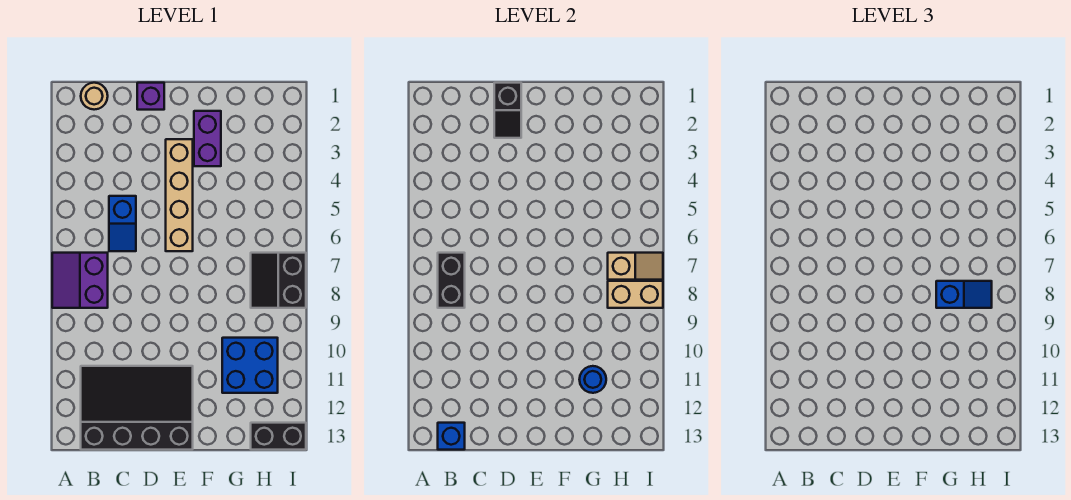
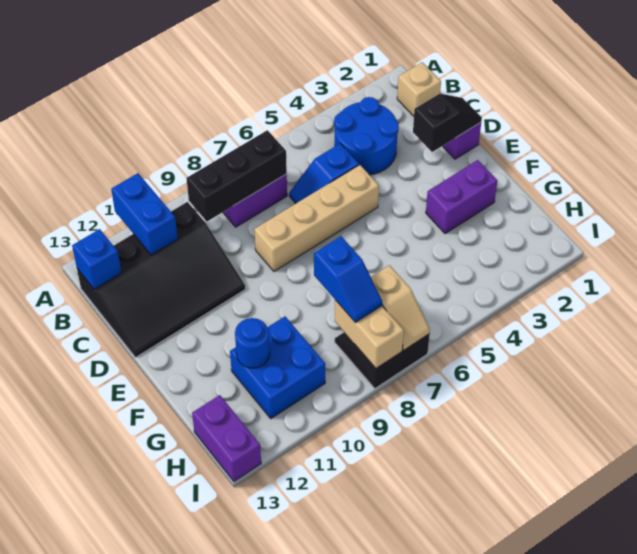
none -> blue 1x2 brick [111,173,178,255]
tan 1x1 round brick [81,83,108,110] -> tan 1x1 brick [397,62,441,116]
none -> blue 2x2 round brick [334,97,399,175]
black 1x2 brick [438,253,465,308] -> black 1x3 brick [186,130,287,221]
black 3x4 slope [81,366,193,450] -> black 3x4 slope turned to [77,202,245,357]
black 1x2 slope [494,83,521,138] -> black 1x2 slope turned to [413,94,482,152]
tan 1x4 brick [166,139,193,251] -> tan 1x4 brick moved to [254,165,379,271]
black 1x2 brick [251,423,306,450] -> purple 1x2 brick [192,395,261,481]

